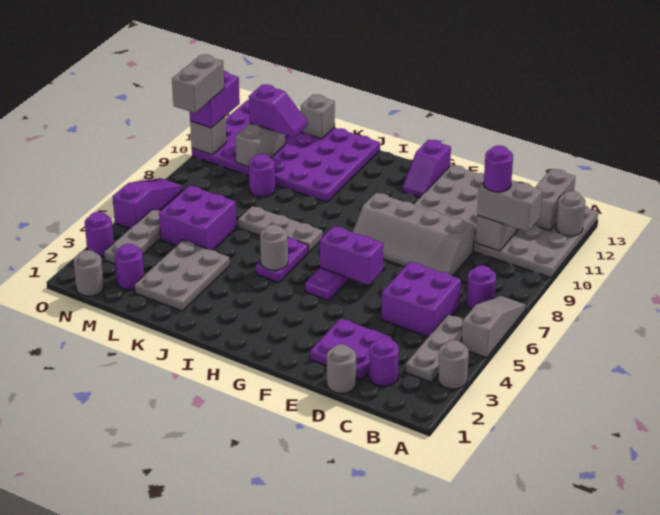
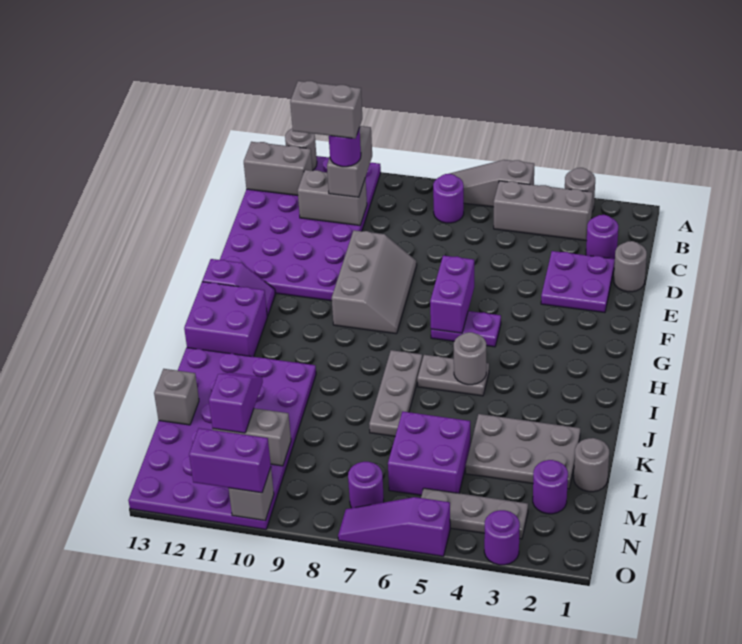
grey 4x6 plate [414,165,598,278] -> purple 4x6 plate [220,156,381,301]
grey 1x3 plate [406,315,463,382] -> grey 1x3 brick [494,181,593,241]
purple 2x2 brick [382,262,461,337] -> purple 2x2 brick moved to [184,282,267,357]
grey 2x4 slope [353,193,475,276] -> grey 2x3 slope [332,230,417,334]
purple 1x2 plate [256,238,308,282] -> grey 1x2 plate [417,355,489,396]
purple 1x1 round brick [249,154,275,197] -> purple 1x1 round brick moved to [348,462,384,508]
grey 1x1 round brick [73,250,104,296] -> grey 1x1 round brick moved to [574,438,609,492]
grey 1x2 brick [172,54,224,113] -> grey 1x2 brick moved to [290,81,362,139]

